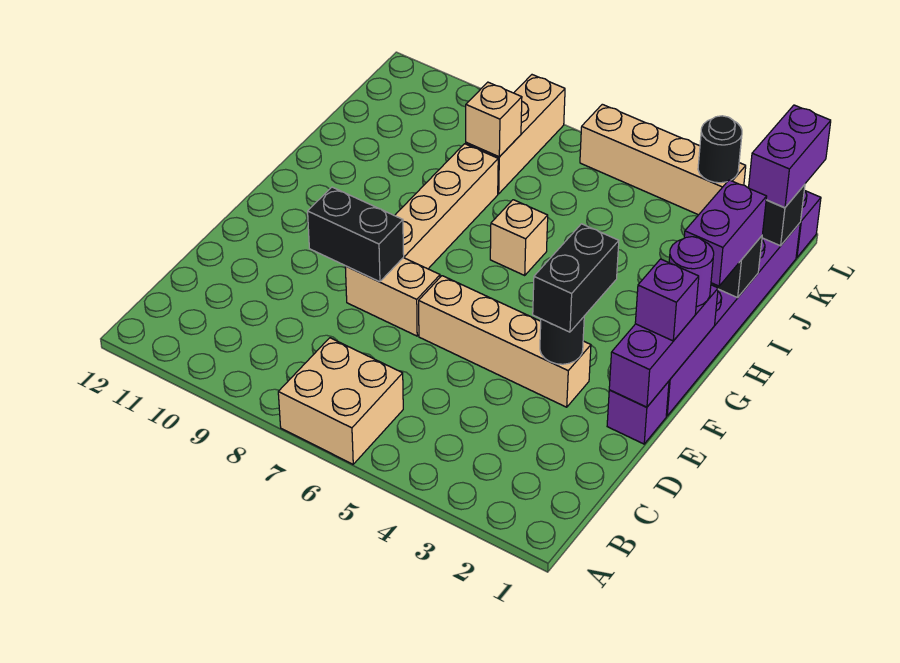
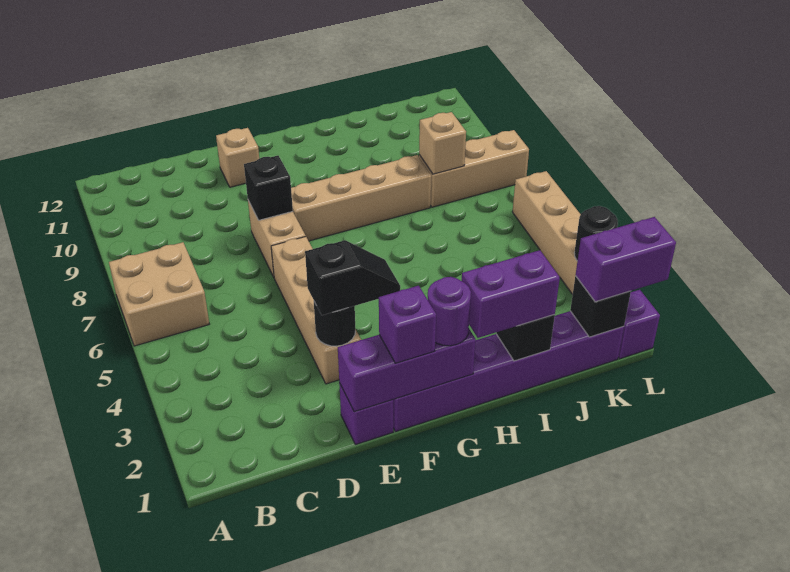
black 1x2 brick [533,224,619,332] -> black 1x2 slope [305,240,400,315]
black 1x2 brick [308,187,404,282] -> black 1x1 brick [244,156,293,220]
tan 1x1 brick [490,200,548,275] -> tan 1x1 brick moved to [216,128,259,187]

